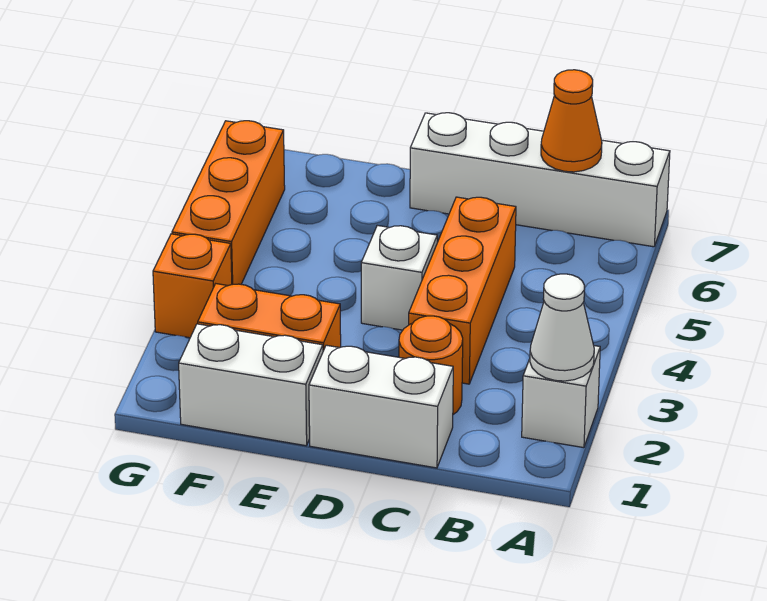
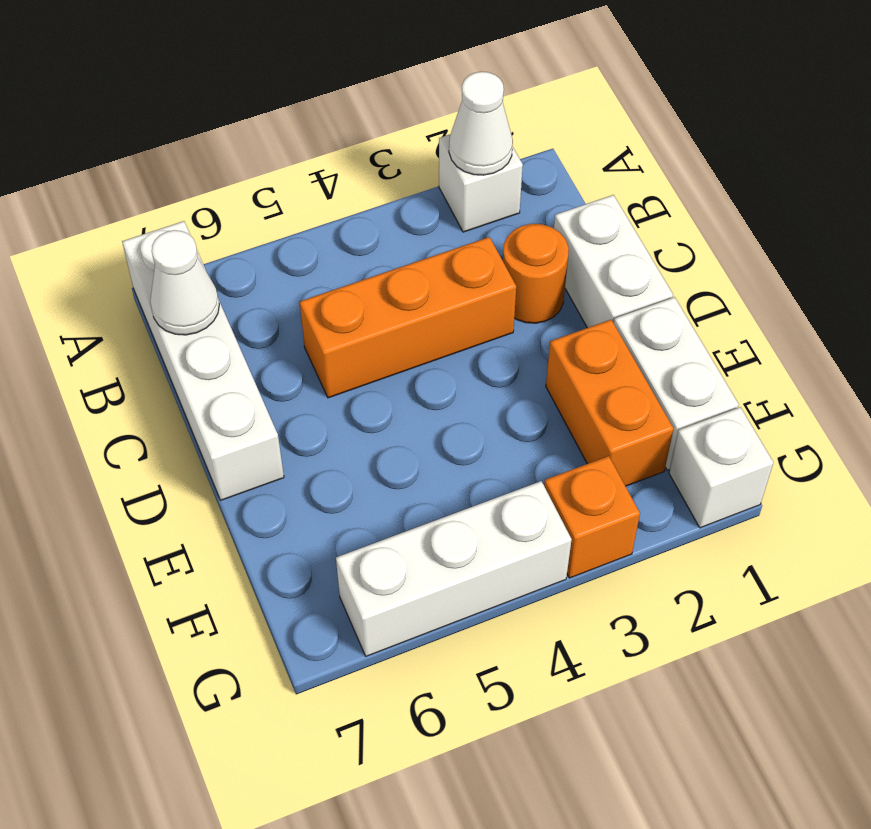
orange 1x1 cone [541,70,602,172] -> white 1x1 cone [150,230,219,335]
white 1x1 brick [361,225,437,330] -> white 1x1 brick moved to [669,407,773,528]
orange 1x3 brick [172,121,285,285] -> white 1x3 brick [336,481,572,656]

